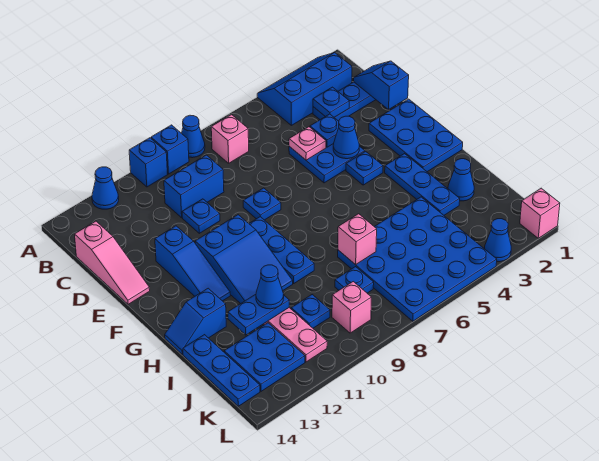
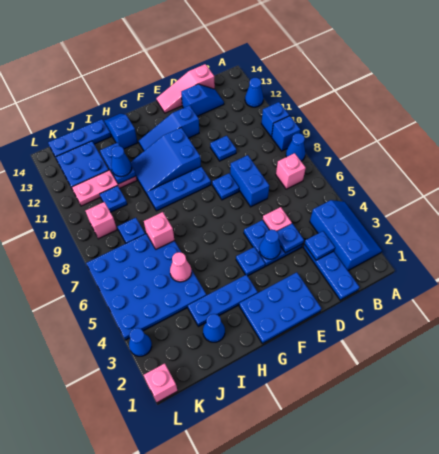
blue 1x2 slope [354,61,409,110] -> blue 1x2 slope moved to [181,84,224,116]
blue 1x2 brick [164,155,224,218] -> blue 1x2 brick moved to [230,155,269,207]
none -> pink 1x1 cone [170,252,191,282]

